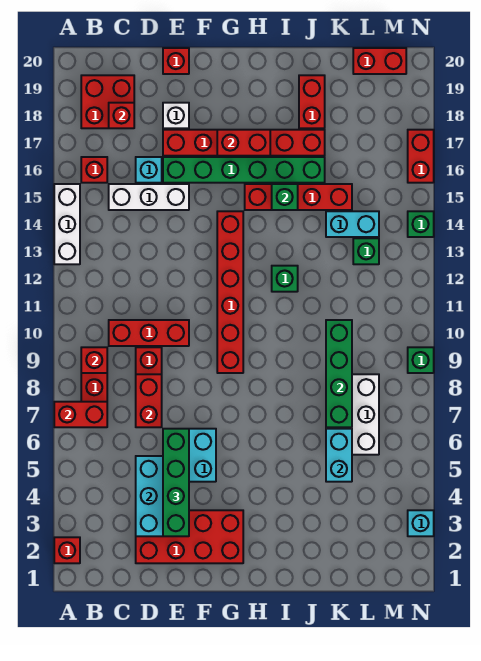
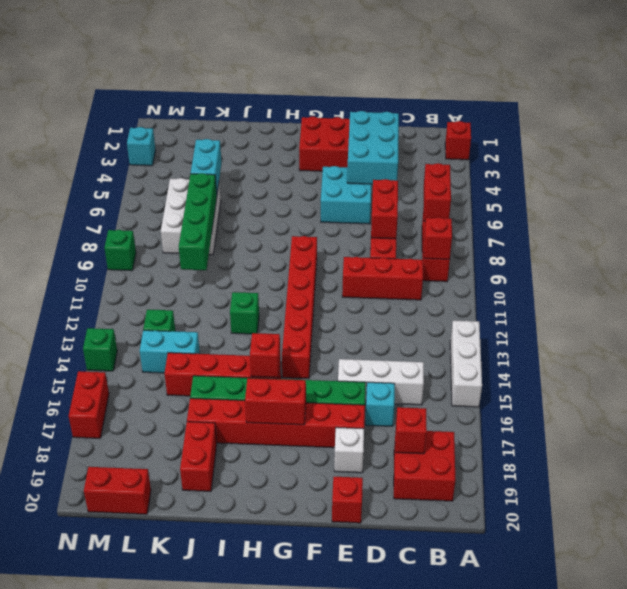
red 1x2 brick [54,402,107,427] -> red 1x2 brick turned to [424,163,451,221]
red 1x1 brick [81,157,107,183] -> red 1x1 brick moved to [250,333,280,378]
green 1x4 brick [163,429,189,536] -> none
green 1x1 brick [272,184,298,210] -> none

